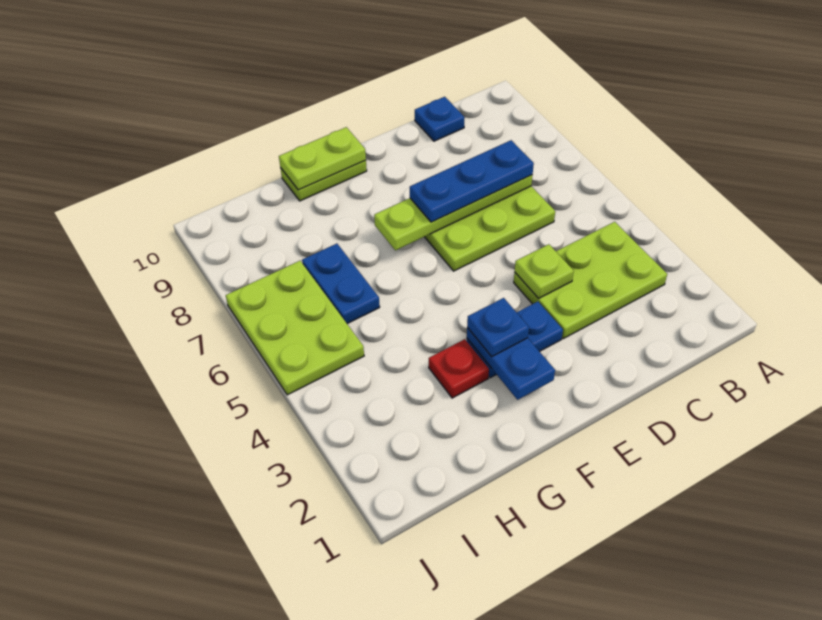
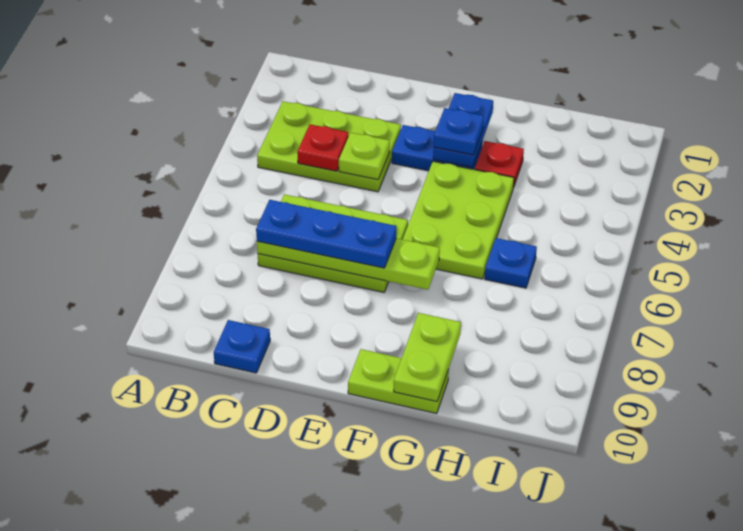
none -> red 1x1 plate [297,124,349,171]
lime 1x2 plate [279,127,366,190] -> lime 1x2 plate turned to [394,313,461,402]
blue 1x2 plate [302,244,380,324] -> blue 1x1 plate [485,238,537,288]
lime 2x3 plate [226,261,364,395] -> lime 2x3 plate moved to [403,161,514,279]

